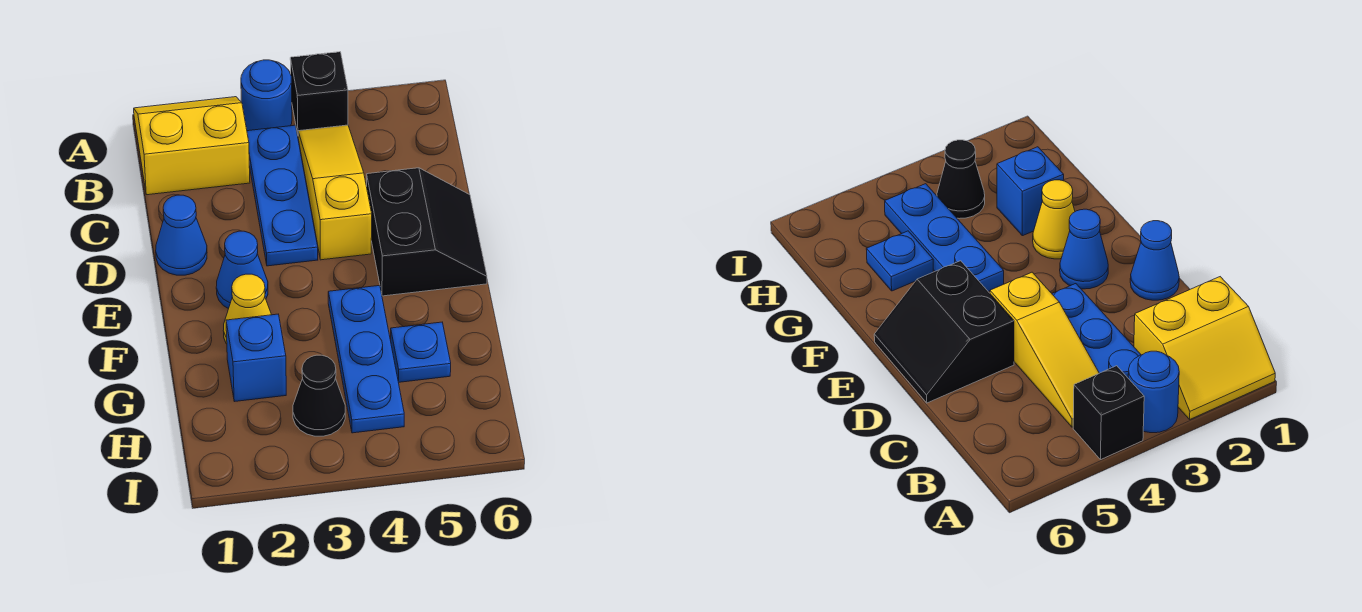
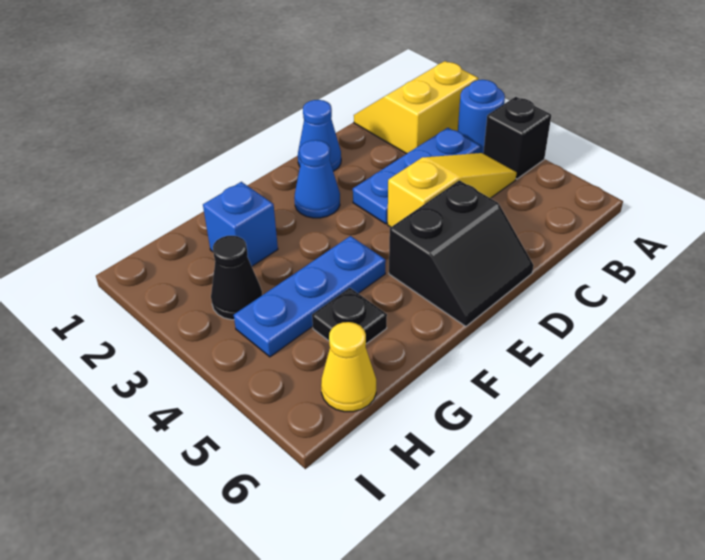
yellow 2x2 slope [134,97,250,195] -> yellow 2x2 slope turned to [354,61,478,154]
yellow 1x1 cone [223,274,272,344] -> yellow 1x1 cone moved to [321,322,376,412]
blue 1x1 plate [391,322,451,382] -> black 1x1 plate [312,288,387,344]

